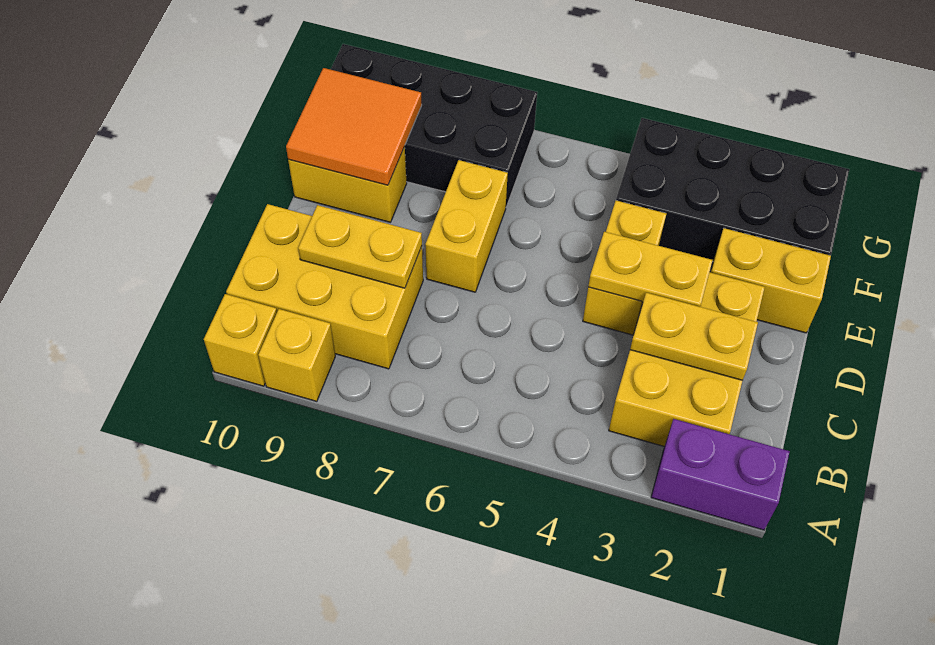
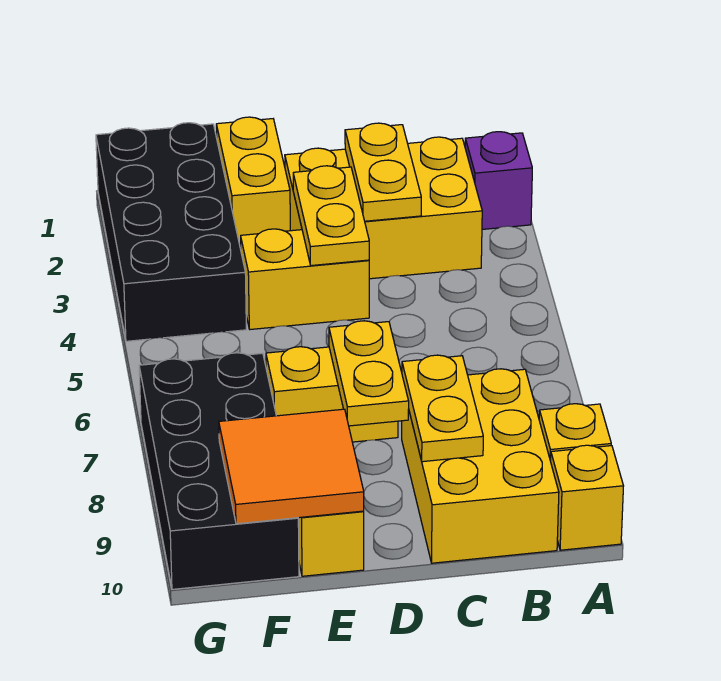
purple 1x2 brick [651,419,790,530] -> purple 1x1 brick [465,132,532,229]
none -> yellow 1x2 plate [329,321,409,426]

